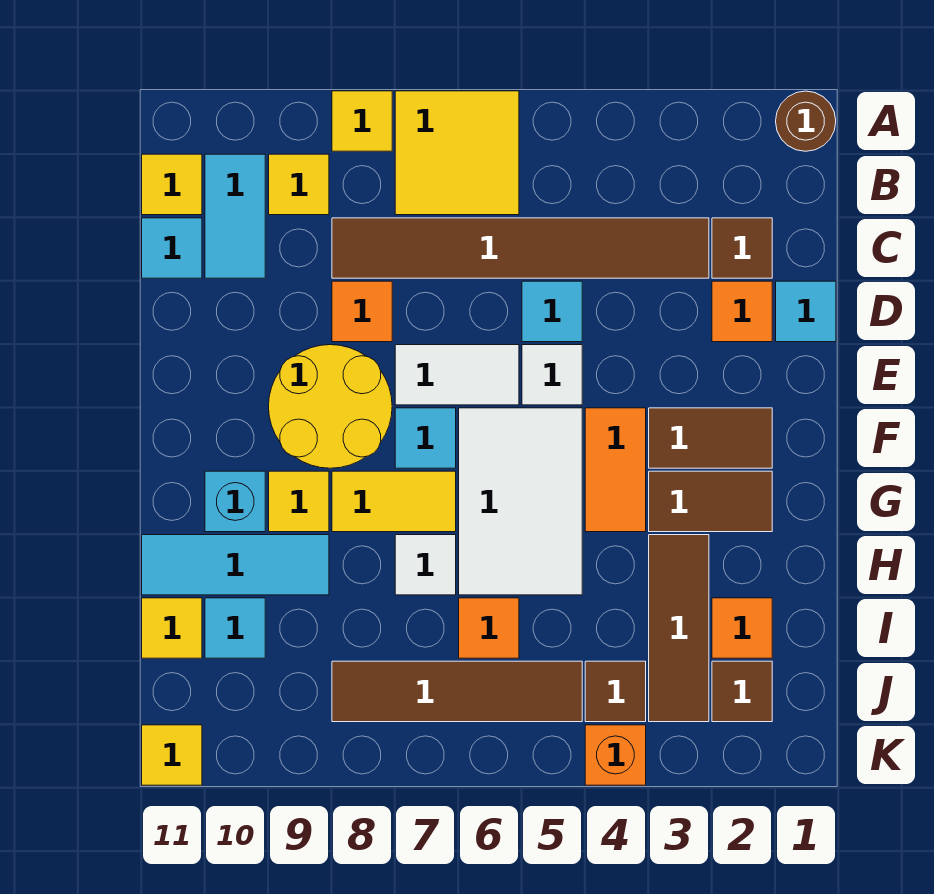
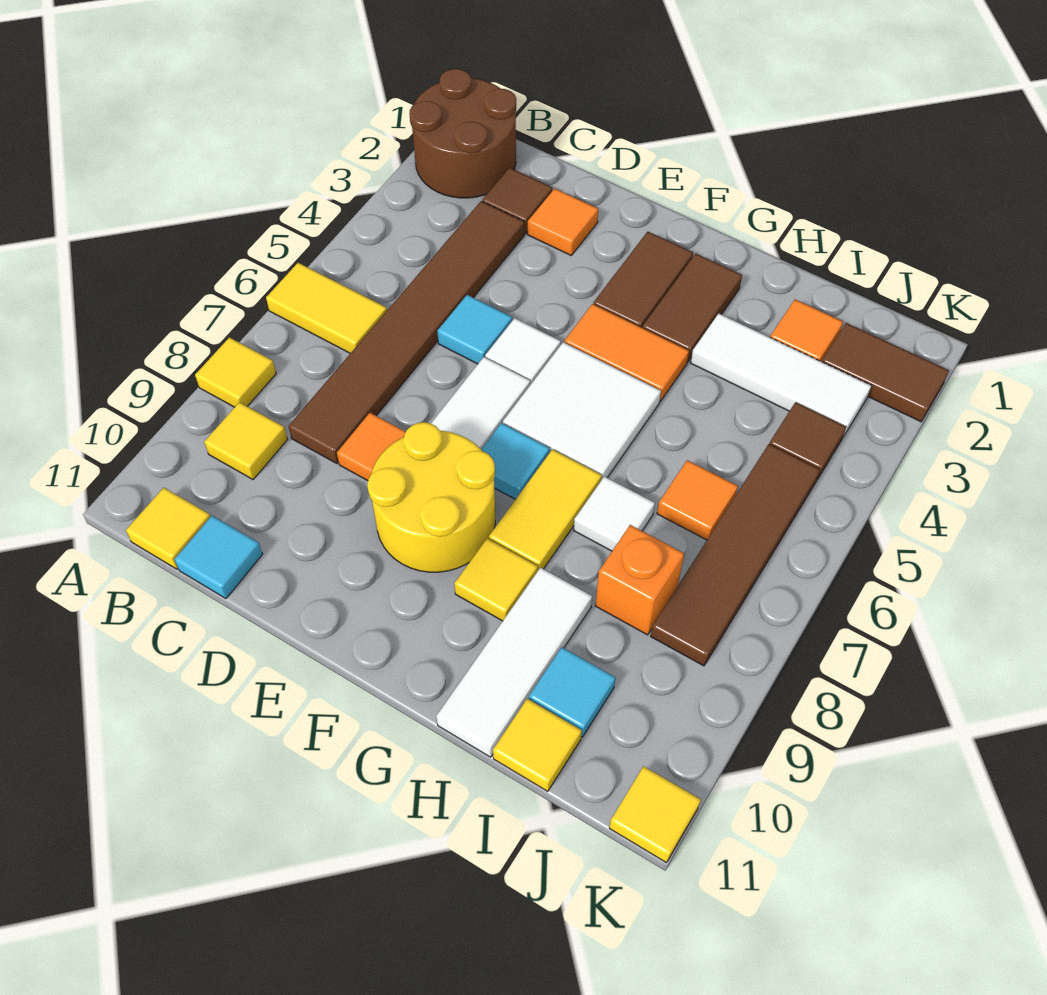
brown 1x1 round brick [776,91,836,151] -> brown 2x2 round brick [409,69,516,198]
yellow 2x2 tile [395,91,519,215] -> yellow 1x2 tile [266,263,387,353]
cyan 1x2 tile [205,154,265,278] -> none
cyan 1x1 tile [776,281,836,342] -> none
white 2x3 tile [459,408,582,595] -> white 2x2 tile [503,342,661,480]
cyan 1x1 brick [205,471,265,532] -> none
brown 1x3 tile [649,535,709,722] -> white 1x3 tile [691,314,871,437]
cyan 1x3 tile [142,535,329,595] -> white 1x3 tile [436,568,592,757]
brown 1x1 tile [712,661,772,722] -> brown 1x2 tile [822,323,949,422]
orange 1x1 brick [585,725,646,785] -> orange 1x1 brick moved to [595,525,684,635]

